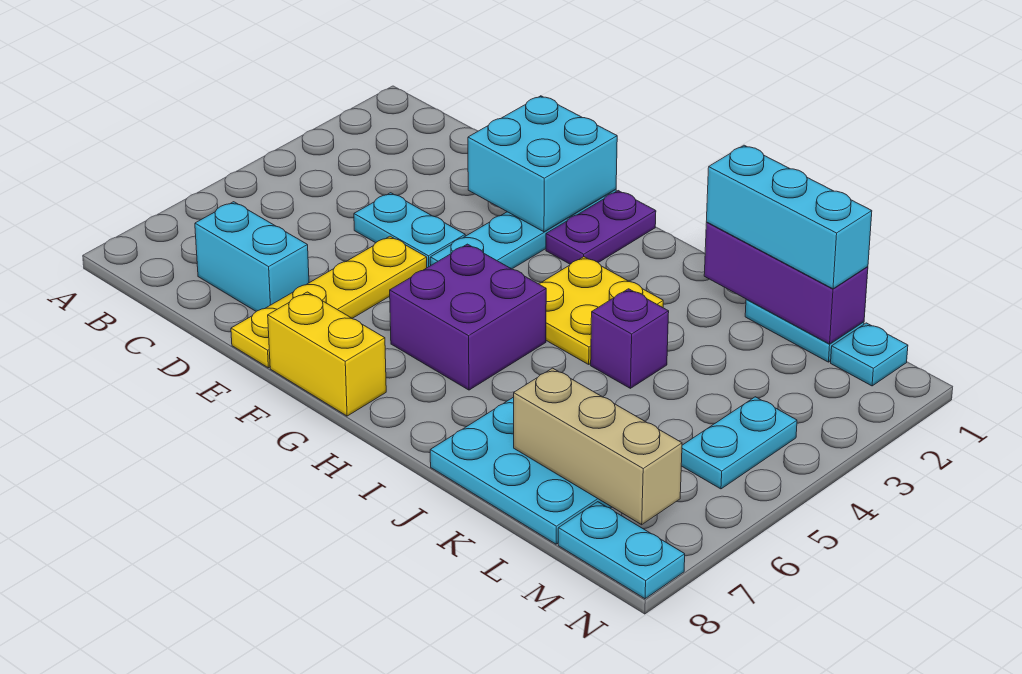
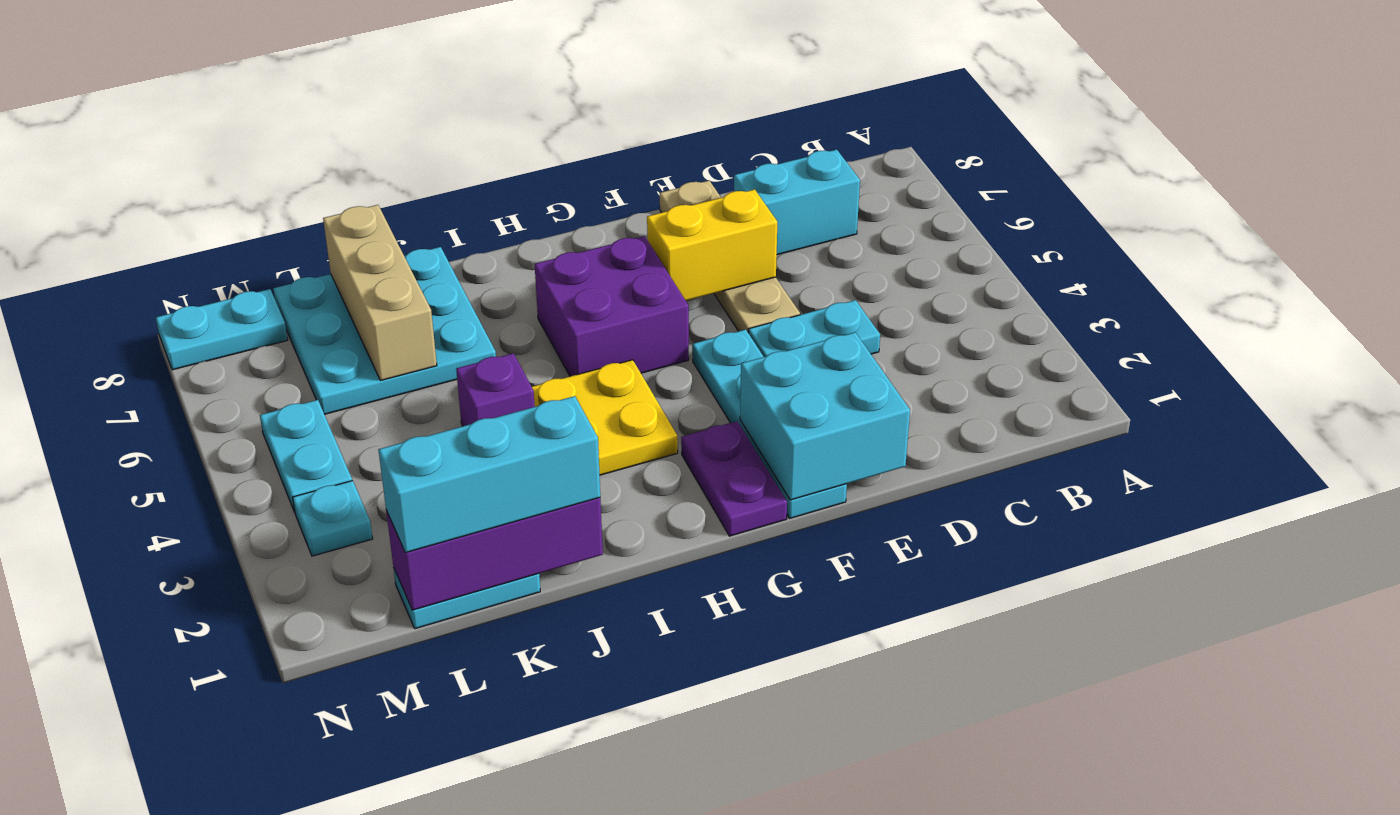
yellow 1x4 plate [231,236,427,368] -> tan 1x4 plate [660,181,800,332]
yellow 1x2 brick [268,292,386,416] -> yellow 1x2 brick moved to [647,189,777,301]
tan 1x3 brick [514,368,682,525] -> tan 1x3 brick turned to [323,205,437,381]
cyan 1x1 plate [831,323,908,386] -> cyan 1x1 plate moved to [293,481,373,556]

